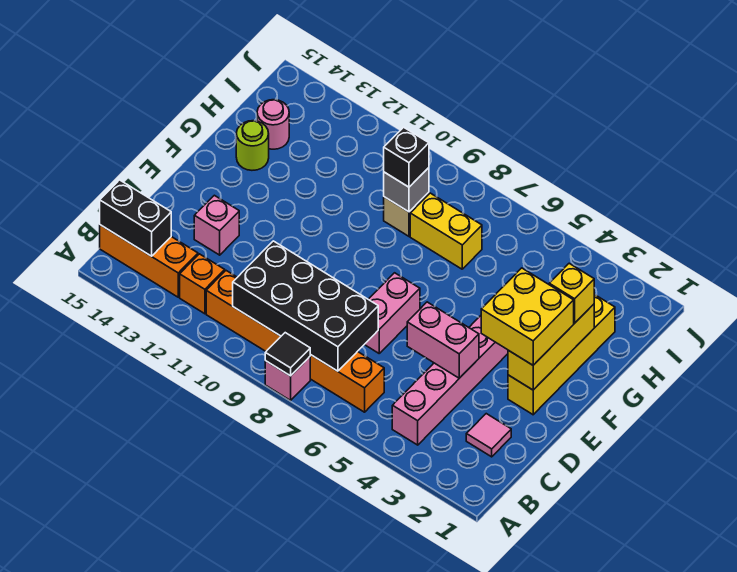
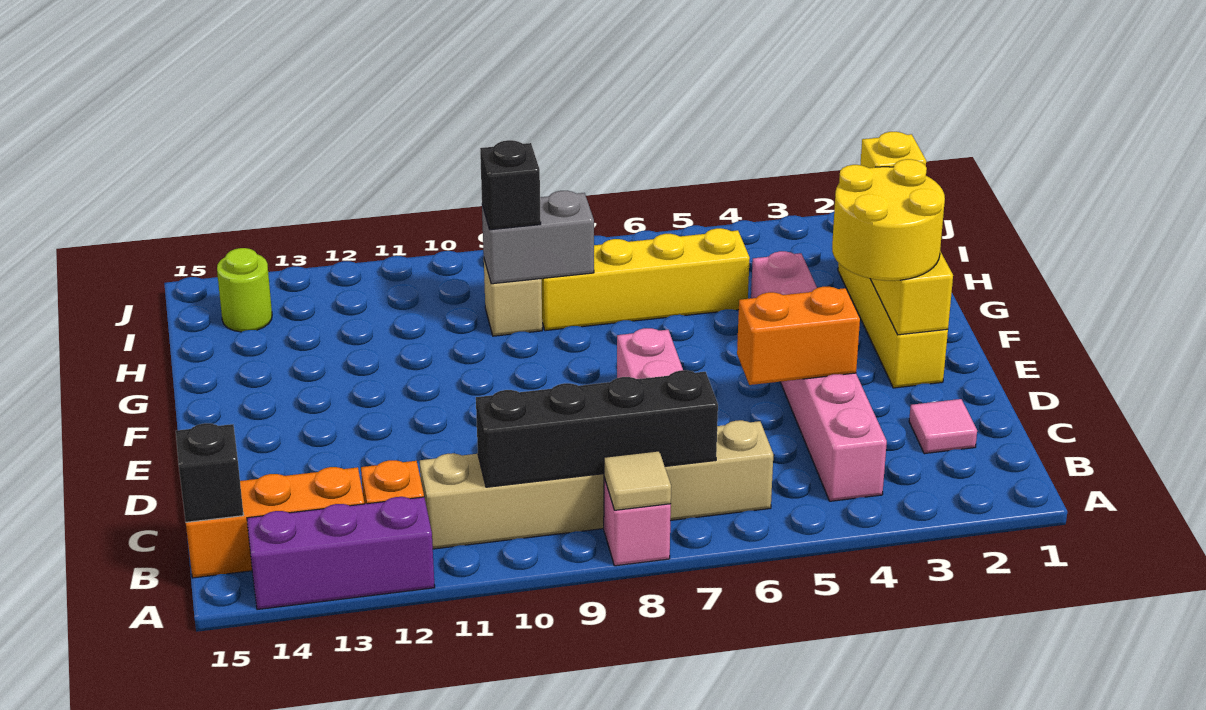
black 1x1 tile [265,333,310,376] -> tan 1x1 tile [604,451,671,510]
none -> purple 1x3 brick [247,497,435,610]
orange 1x6 brick [206,271,384,412] -> tan 1x6 brick [420,420,773,549]
black 2x4 brick [233,241,378,371] -> black 1x4 brick [476,370,718,487]
black 1x2 brick [100,180,171,256] -> black 1x1 brick [176,423,243,522]
pink 1x2 brick [407,302,479,378] -> orange 1x2 brick [737,287,860,385]
pink 1x1 brick [194,195,239,255] -> none
yellow 2x2 brick [481,268,574,365] -> yellow 2x2 round brick [832,159,945,281]
lime 1x1 round brick [236,121,269,170] -> lime 1x1 round brick moved to [217,248,272,332]
yellow 1x2 brick [410,193,482,269] -> yellow 1x4 brick [542,228,750,331]
grey 1x1 brick [384,168,429,212] -> grey 1x2 brick [482,191,594,284]
pink 1x1 round brick [257,100,289,149] -> none

